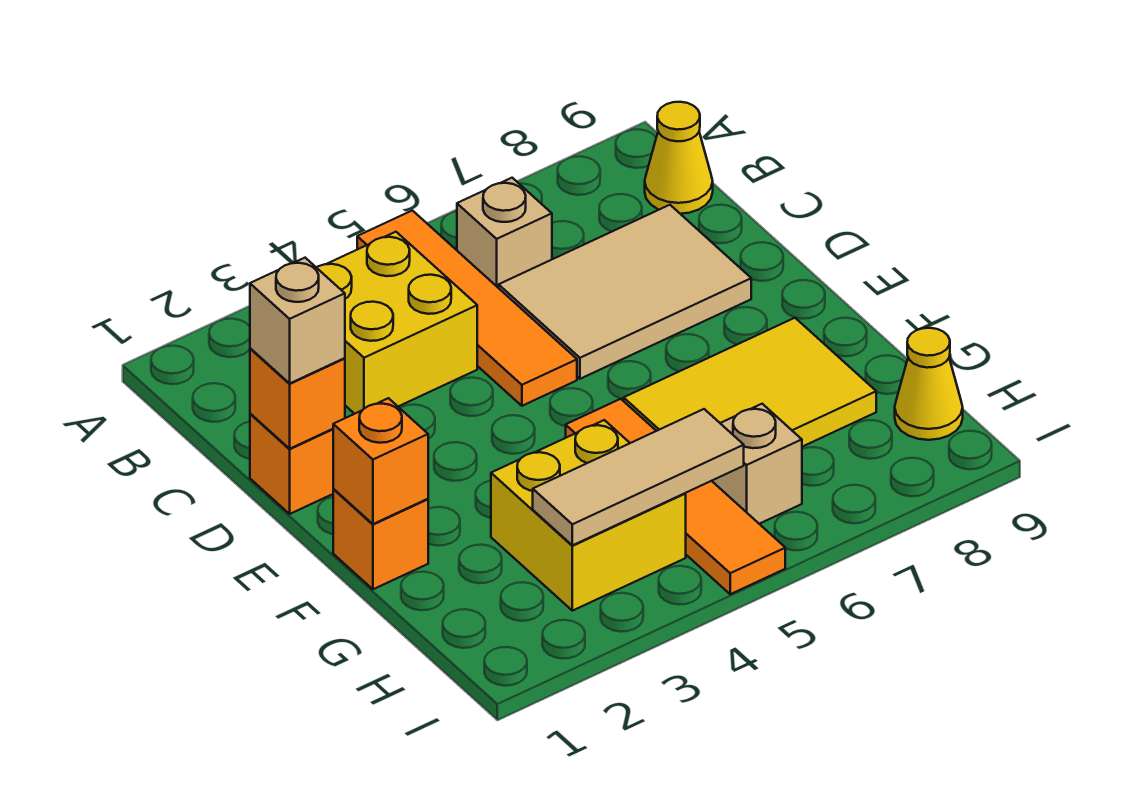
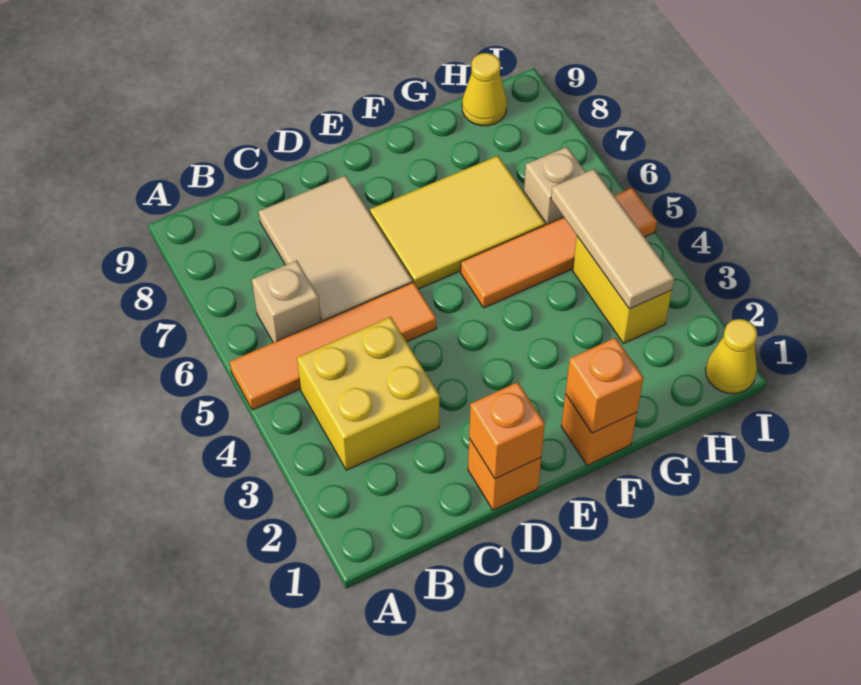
yellow 1x1 cone [645,102,713,214] -> yellow 1x1 cone moved to [706,319,757,393]
tan 1x1 brick [250,258,345,383] -> none
yellow 2x3 tile [624,318,876,447] -> yellow 2x3 tile turned to [370,156,545,289]
yellow 2x2 brick [491,420,686,611] -> yellow 1x2 brick [573,236,672,343]

